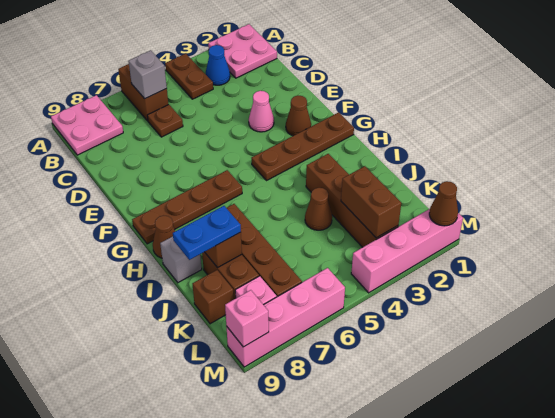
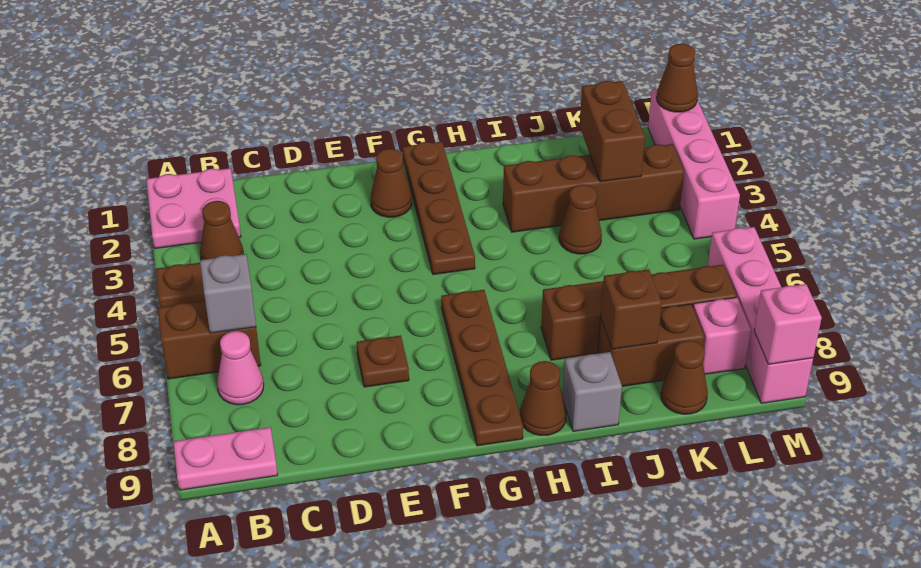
pink 2x2 plate [51,95,123,155] -> pink 1x2 plate [174,427,278,490]
blue 1x1 cone [206,45,230,85] -> brown 1x1 cone [200,201,243,260]
brown 1x1 plate [147,104,183,137] -> brown 1x1 plate moved to [357,335,409,387]
pink 1x1 cone [249,91,274,132] -> pink 1x1 cone moved to [217,331,264,405]
blue 1x2 plate [173,206,241,260] -> none
brown 1x2 brick [341,166,401,238] -> brown 1x2 brick turned to [580,81,645,182]
brown 1x1 brick [193,270,234,324] -> brown 1x1 cone [661,340,708,414]

